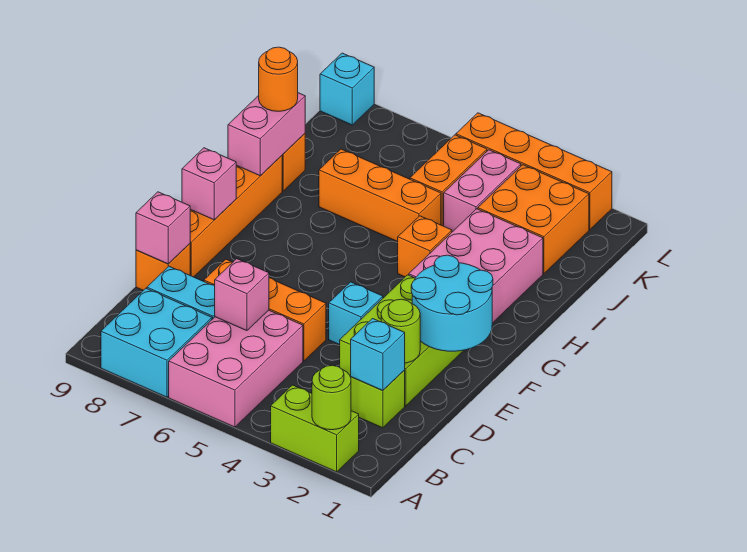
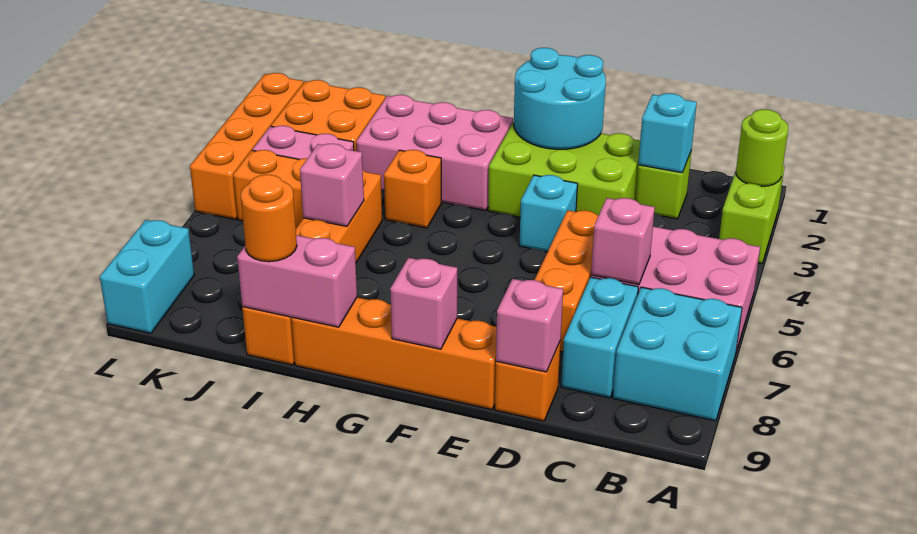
lime 1x1 round brick [381,299,420,363] -> none
none -> pink 1x1 brick [300,144,364,226]
cyan 1x1 brick [320,53,374,125] -> cyan 1x2 brick [100,220,194,333]

